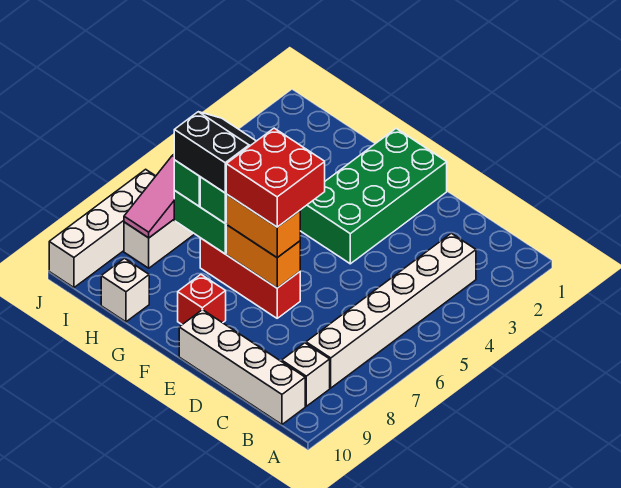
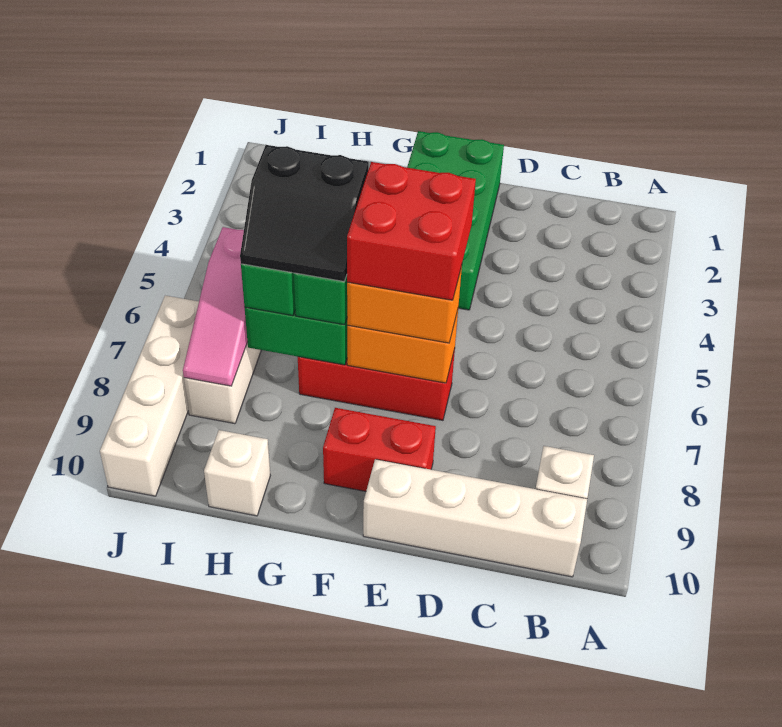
white 1x6 brick [306,233,476,388] -> none
red 1x1 brick [178,275,226,325] -> red 1x2 brick [323,408,436,491]
black 2x2 slope [174,112,256,193] -> black 2x2 slope turned to [240,145,369,282]

